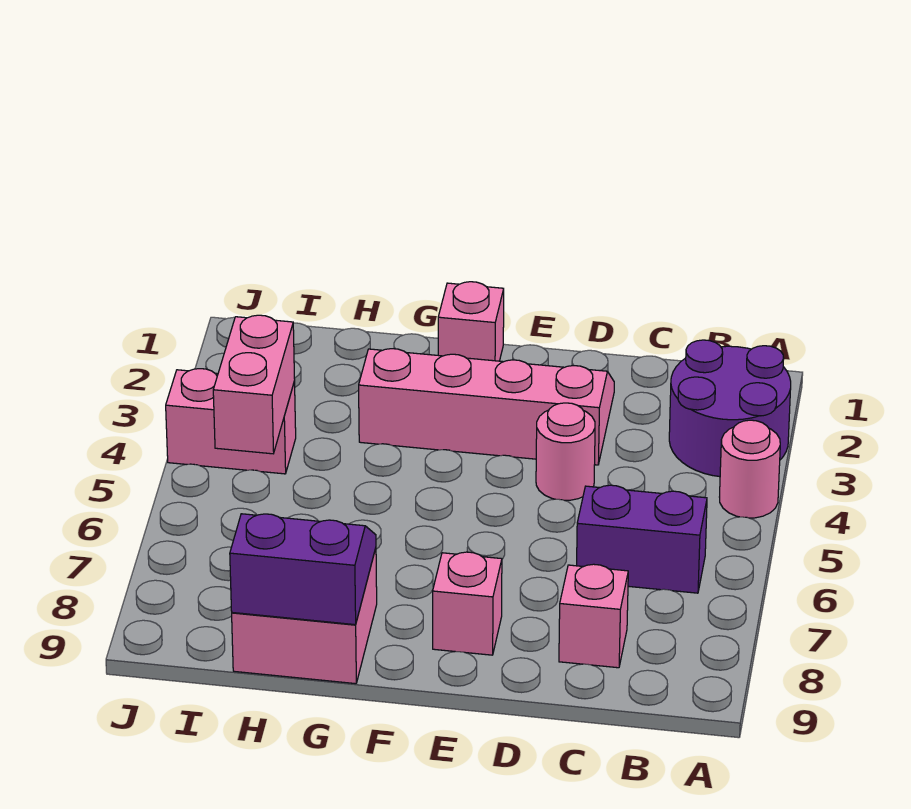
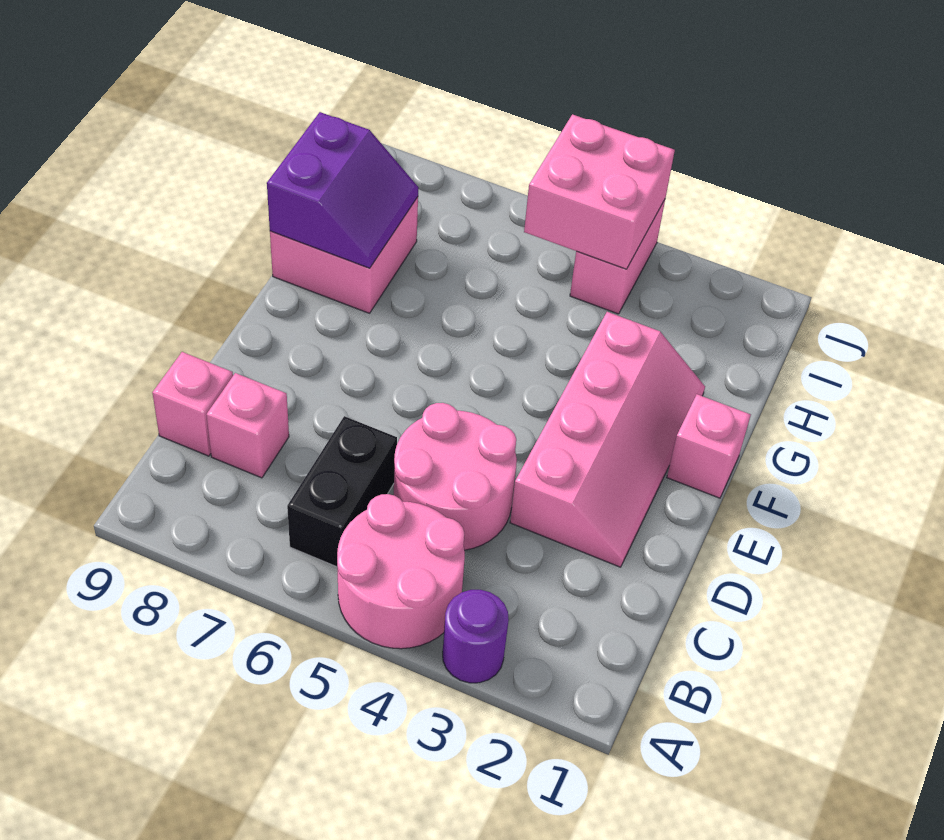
purple 2x2 round brick [669,340,791,477] -> purple 1x1 round brick [443,590,509,683]
pink 1x1 round brick [720,420,780,518] -> pink 2x2 round brick [337,494,465,649]
purple 1x2 brick [577,485,707,593] -> black 1x2 brick [287,416,397,567]
pink 1x1 round brick [536,403,595,500] -> pink 2x2 round brick [394,403,517,550]
pink 1x1 brick [433,552,502,655] -> pink 1x1 brick moved to [152,352,233,456]
pink 1x2 brick [213,315,295,454] -> pink 2x2 brick [524,114,675,269]

